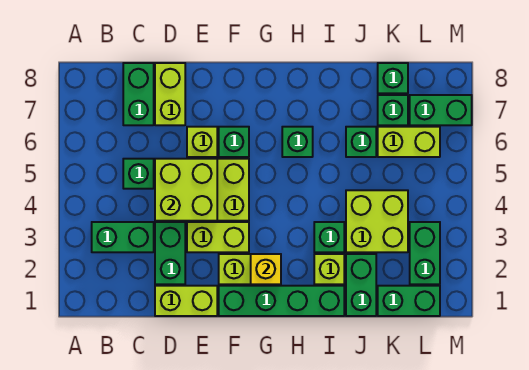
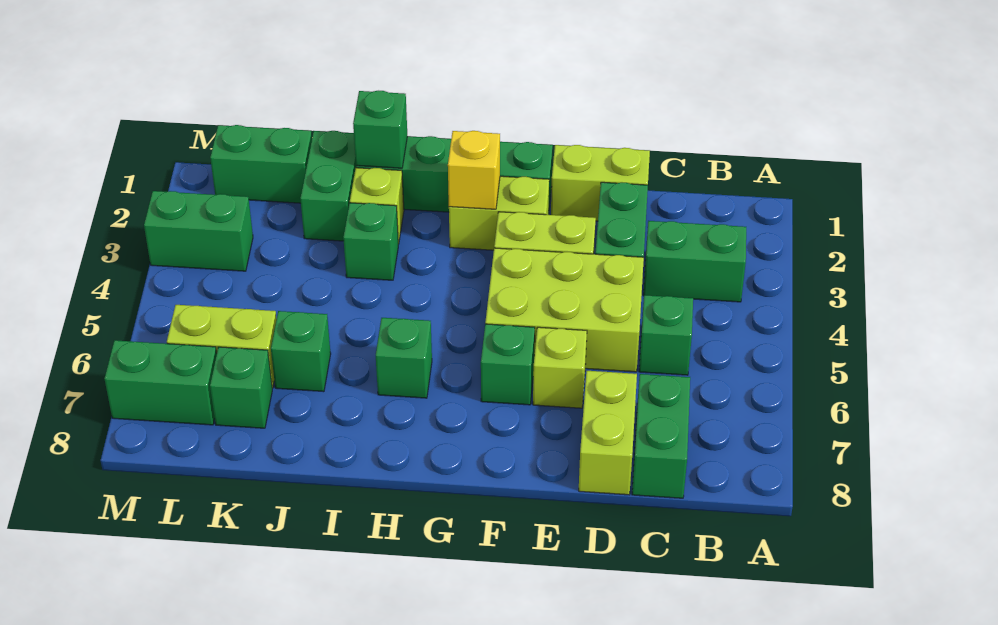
lime 2x2 brick [155,159,217,221] -> none
lime 2x2 brick [346,190,408,252] -> none
green 1x1 brick [378,63,408,93] -> green 1x1 brick moved to [353,91,407,168]
green 1x2 brick [410,222,440,284] -> green 1x2 brick turned to [144,191,253,271]

